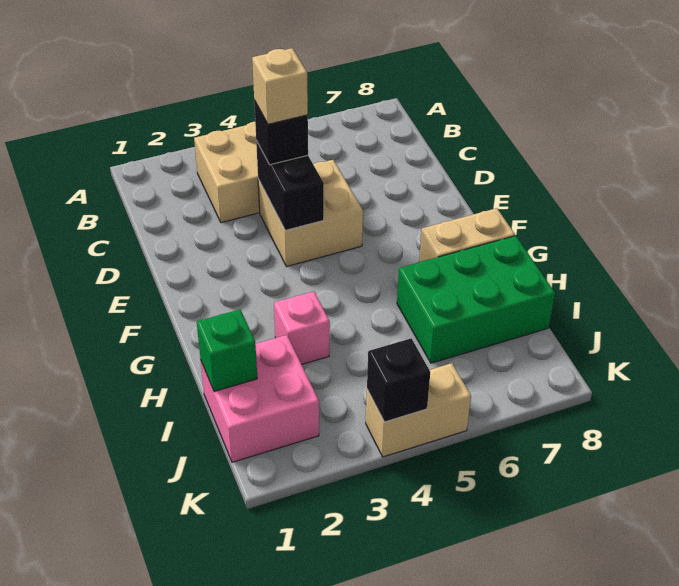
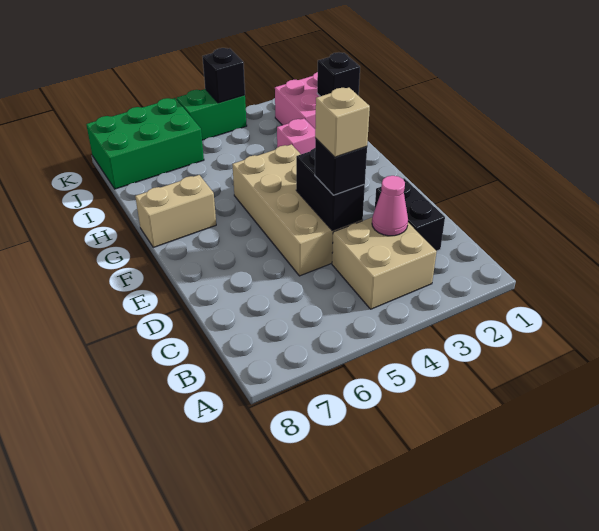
none -> black 1x2 brick [375,178,445,251]
none -> pink 1x1 cone [372,176,408,236]
tan 2x2 brick [258,160,363,267] -> tan 2x4 brick [232,144,363,276]
green 2x3 brick [397,236,555,363] -> green 2x3 brick moved to [86,98,204,189]
green 1x1 brick [197,310,257,391] -> black 1x1 brick [317,52,360,96]
tan 1x2 brick [366,363,471,457] -> green 1x2 brick [177,89,247,140]

